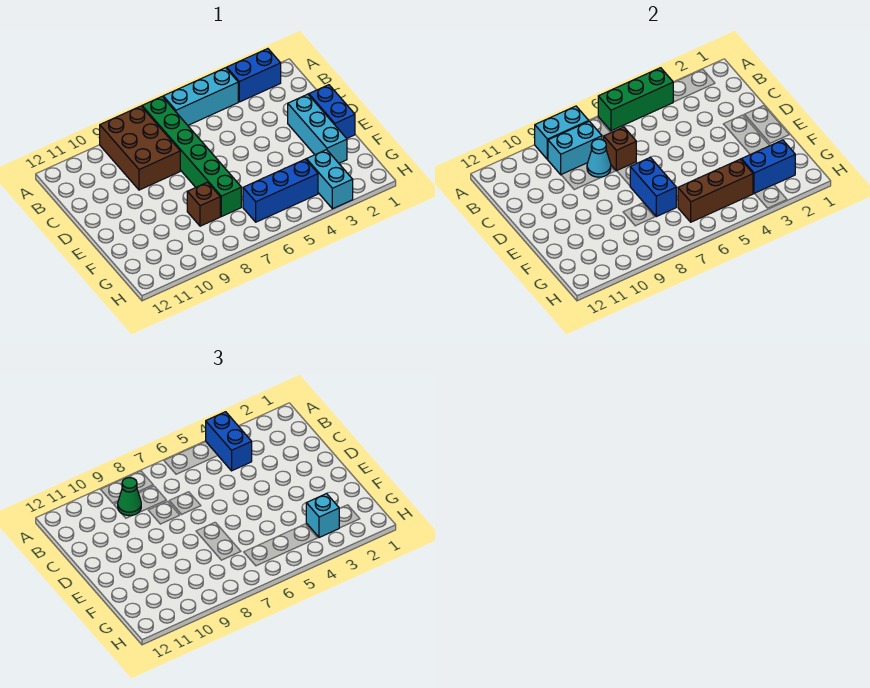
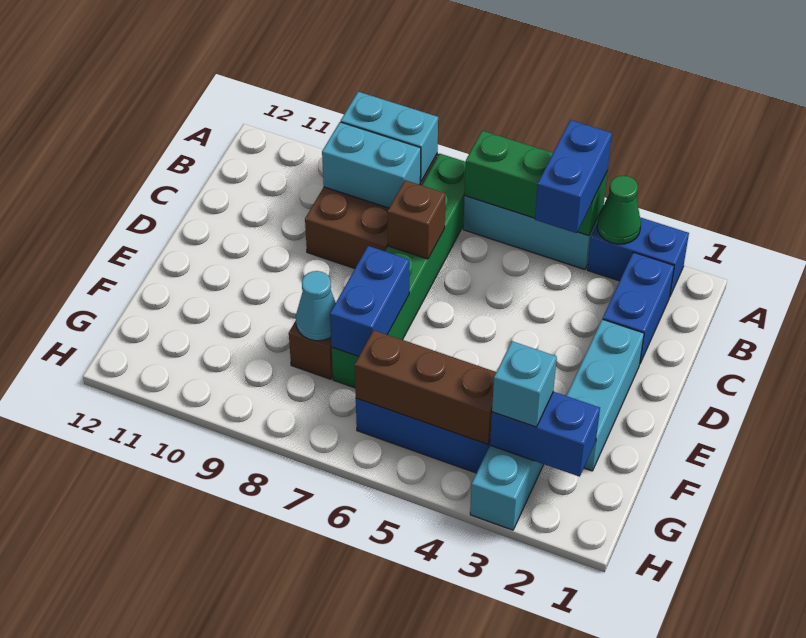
green 1x1 cone [118,478,141,516] -> green 1x1 cone moved to [597,176,641,244]
cyan 1x1 cone [587,139,611,177] -> cyan 1x1 cone moved to [296,271,336,341]
blue 1x2 brick [309,85,355,138] -> blue 1x2 brick moved to [603,252,674,363]

